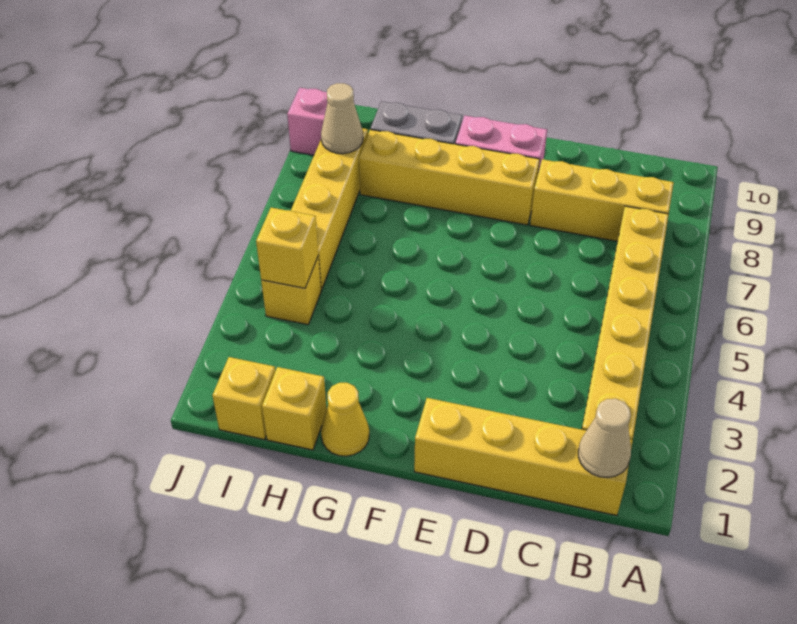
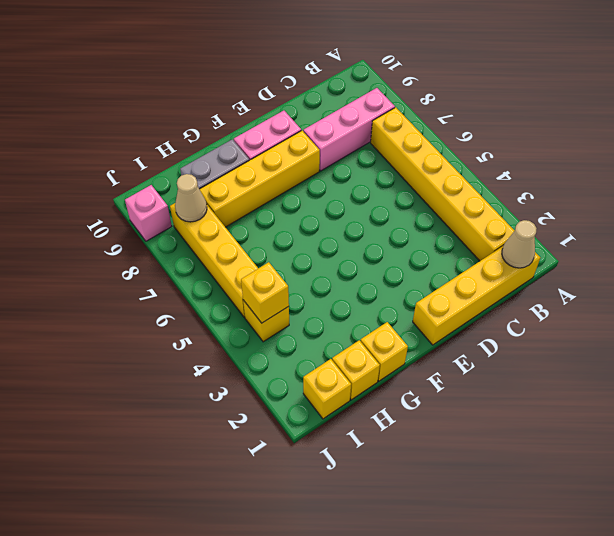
yellow 1x3 brick [530,159,674,241] -> pink 1x3 brick [303,88,395,171]
yellow 1x1 cone [321,383,369,456] -> yellow 1x1 brick [361,322,408,381]

